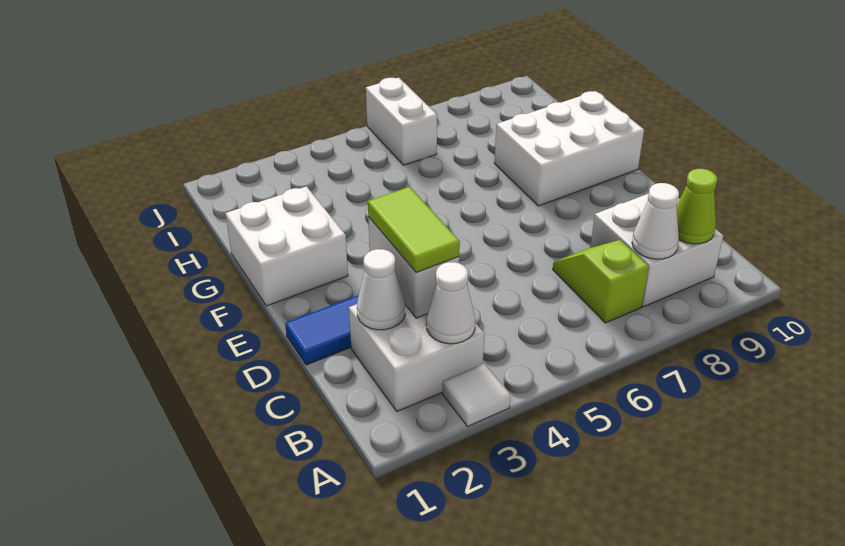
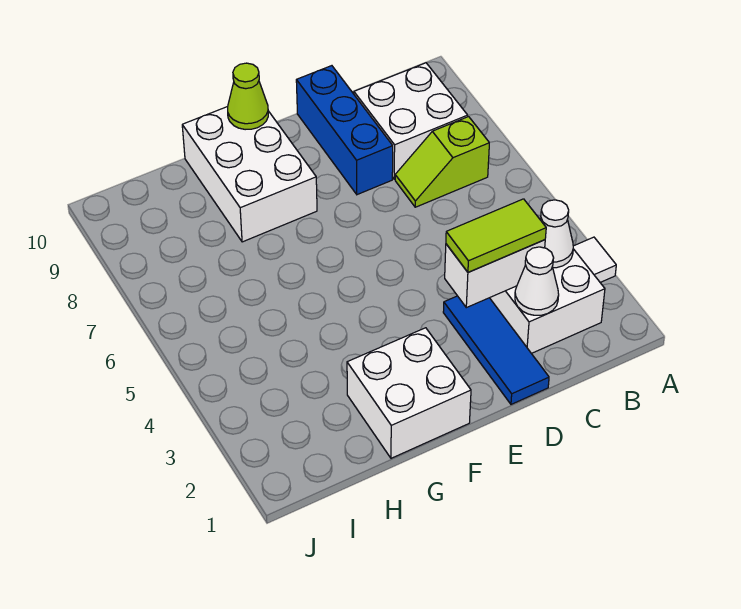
white 1x1 cone [632,183,679,259] -> none
lime 1x1 cone [677,169,717,244] -> lime 1x1 cone moved to [228,63,268,130]
none -> blue 1x3 brick [296,66,393,195]
white 1x2 brick [366,78,437,165] -> none

